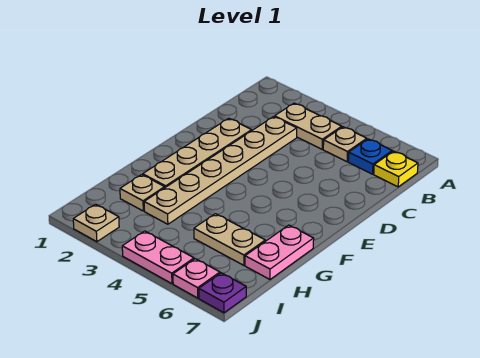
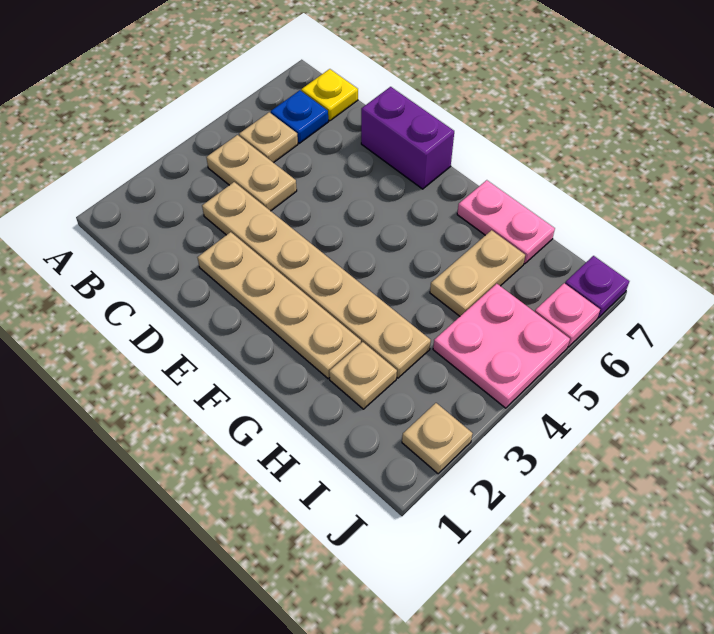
tan 1x2 plate [275,103,342,149] -> tan 1x2 plate turned to [206,135,297,211]
none -> purple 1x2 brick [361,87,454,189]
pink 1x2 plate [122,231,194,284] -> pink 2x2 plate [433,284,570,408]

